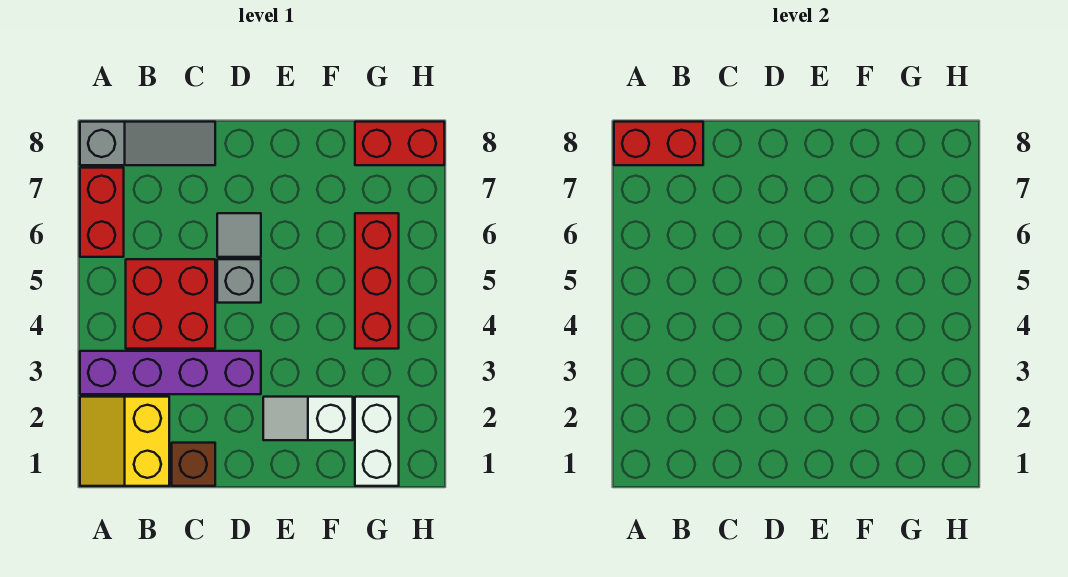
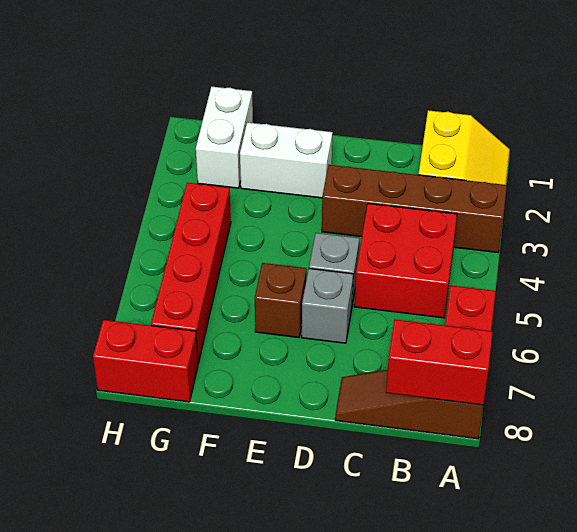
purple 1x4 brick [80,351,261,394] -> brown 1x4 brick [322,165,507,253]
grey 1x3 slope [80,122,215,165] -> brown 1x3 slope [335,370,483,439]
brown 1x1 brick [172,443,215,486] -> brown 1x1 brick moved to [255,263,306,338]
grey 1x1 tile [217,213,261,257] -> grey 1x1 brick [302,269,353,343]
white 1x2 slope [263,397,353,440] -> white 1x2 brick [240,122,333,198]
red 1x3 brick [355,213,399,349] -> red 1x4 brick [151,183,231,363]

